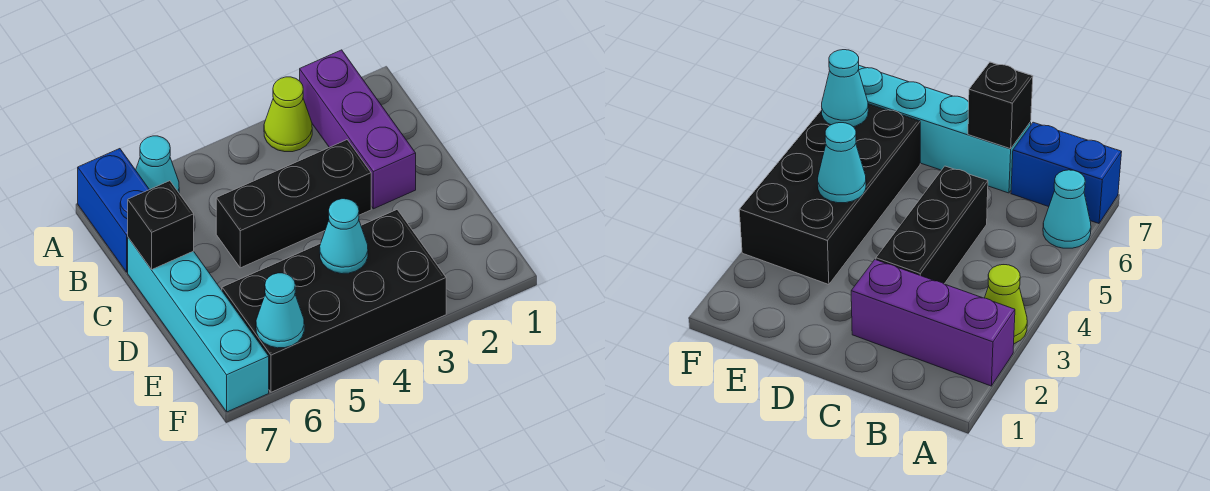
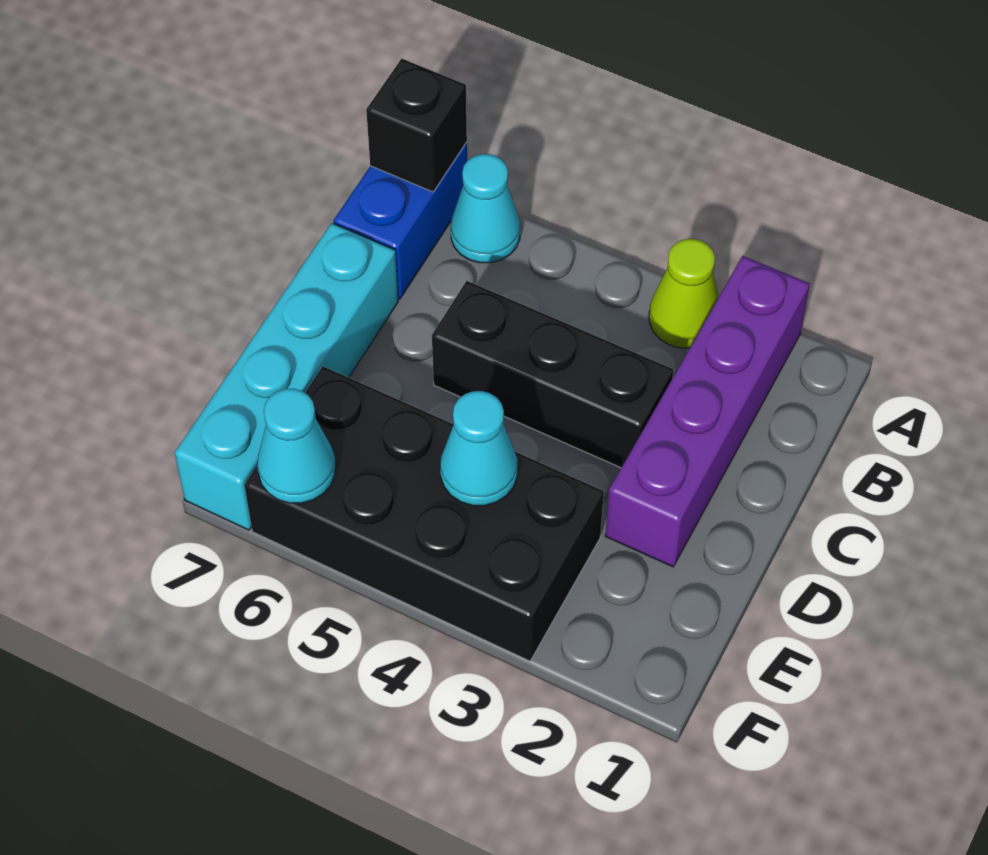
purple 1x3 brick [300,50,416,209] -> purple 1x4 brick [605,256,810,567]
black 1x1 brick [128,181,194,270] -> black 1x1 brick moved to [366,59,467,192]

